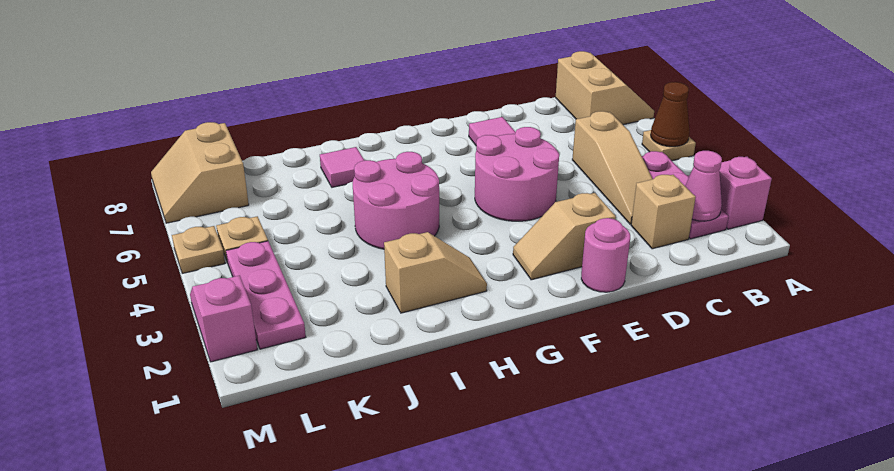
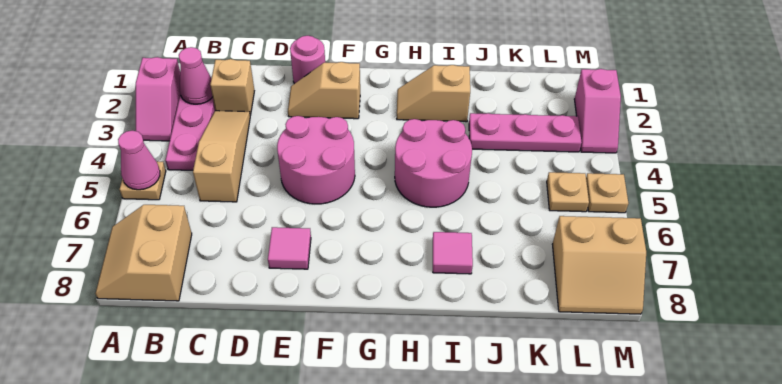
brown 1x1 cone [651,82,690,147] -> pink 1x1 cone [118,131,160,190]
tan 1x2 slope [513,193,616,280] -> tan 1x2 slope turned to [288,62,360,119]
pink 1x3 plate [226,241,306,349] -> pink 1x3 plate turned to [469,113,582,152]
tan 2x2 slope [151,122,249,223] -> tan 2x2 slope turned to [552,216,646,314]

